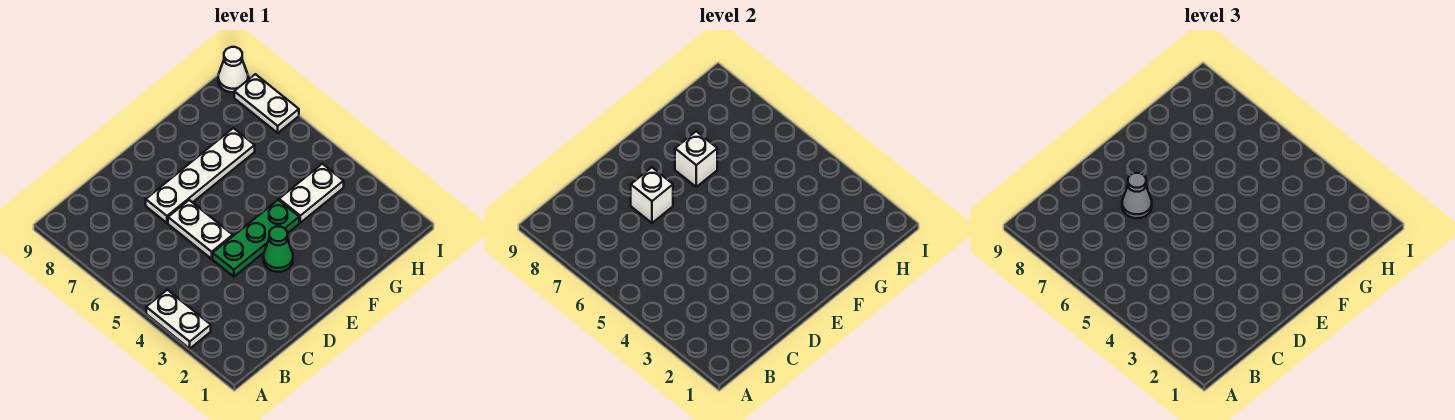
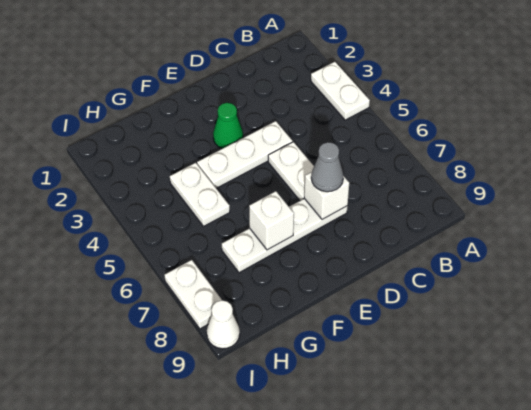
green 1x3 plate [213,200,299,277] -> white 1x3 plate [197,121,293,188]
white 1x2 plate [279,164,344,223] -> white 1x2 plate turned to [170,163,230,226]

